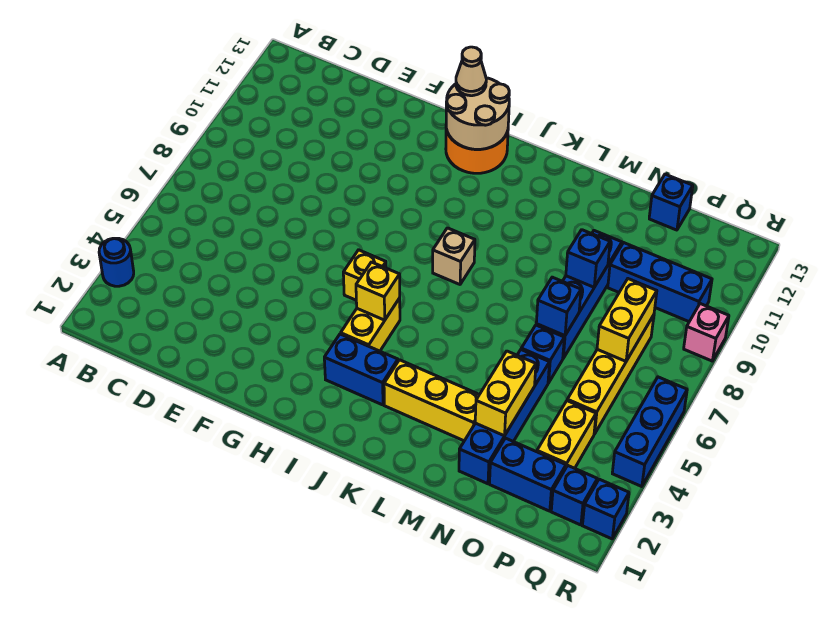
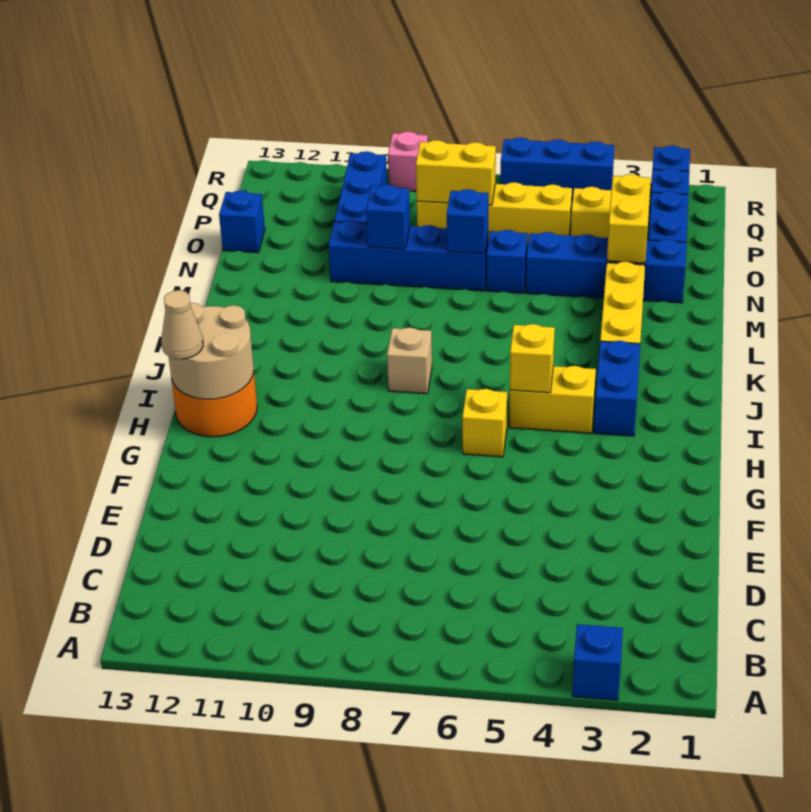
blue 1x1 round brick [99,238,134,286] -> blue 1x1 brick [572,624,623,700]
yellow 1x2 brick [475,351,536,436] -> yellow 1x2 brick turned to [607,174,651,263]

